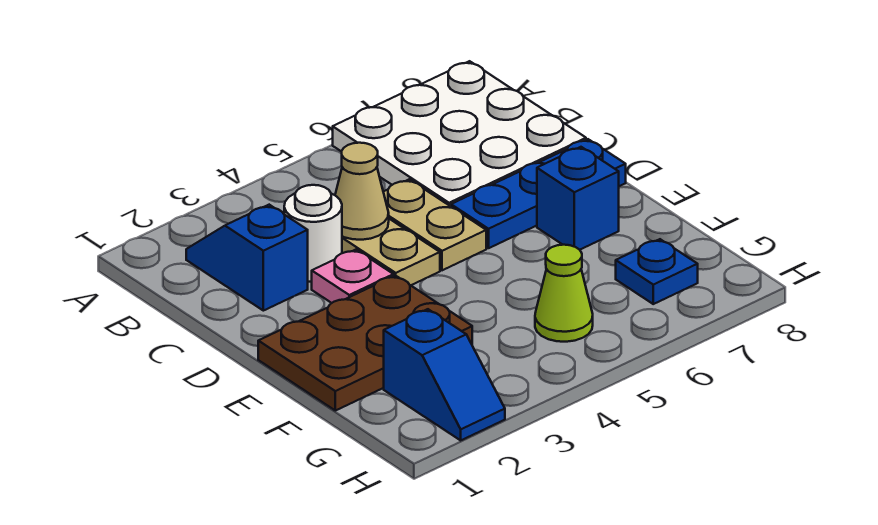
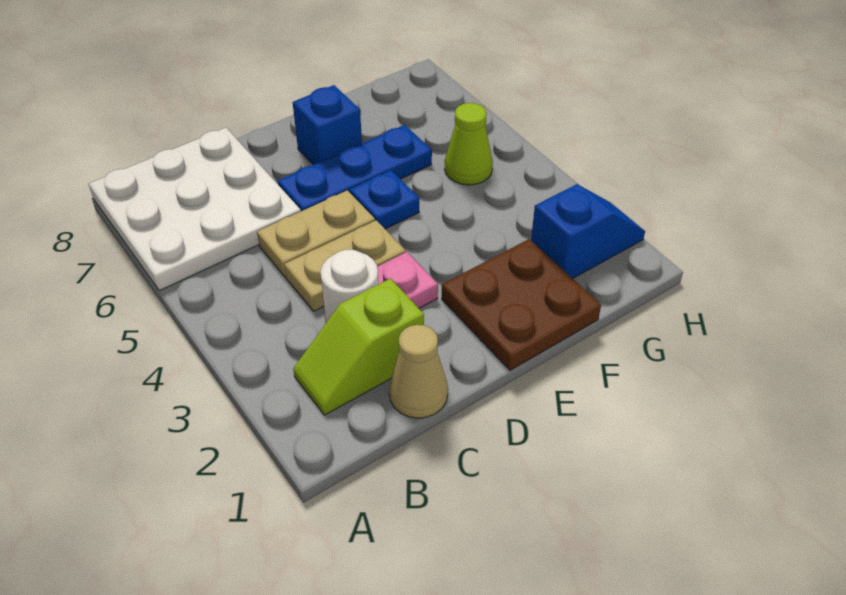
blue 1x2 slope [186,205,308,311] -> lime 1x2 slope [293,278,424,415]
tan 1x1 cone [335,143,389,240] -> tan 1x1 cone moved to [389,325,448,418]
blue 1x3 plate [451,139,626,248] -> blue 1x3 plate turned to [278,125,432,211]
brown 2x3 plate [258,275,472,411] -> brown 2x2 plate [442,239,601,370]
blue 1x1 plate [616,239,698,304] -> blue 1x1 plate moved to [350,170,419,229]

